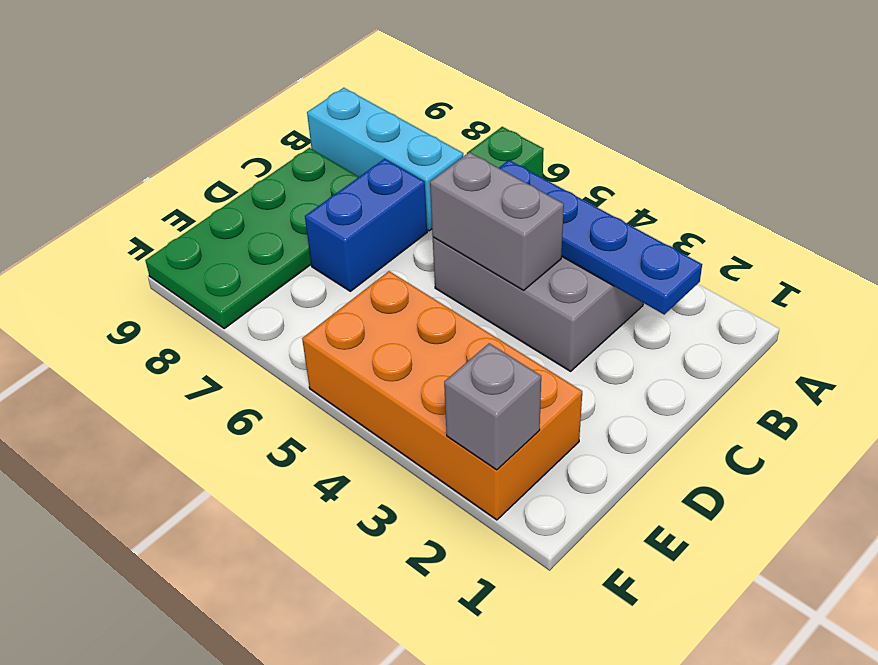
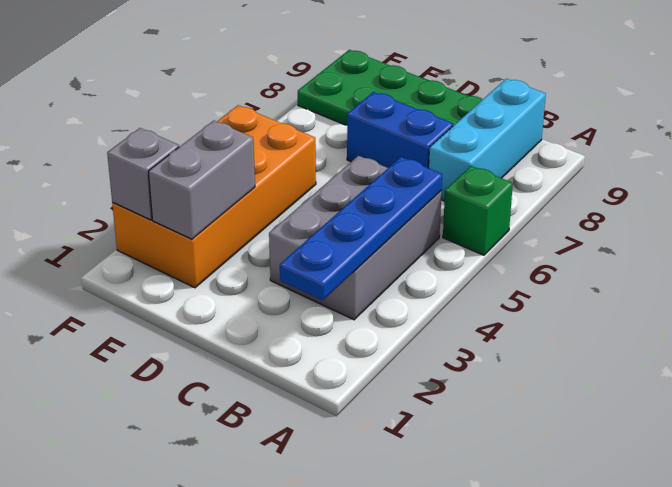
grey 1x2 brick [430,152,564,290] -> grey 1x2 brick moved to [148,121,255,239]

